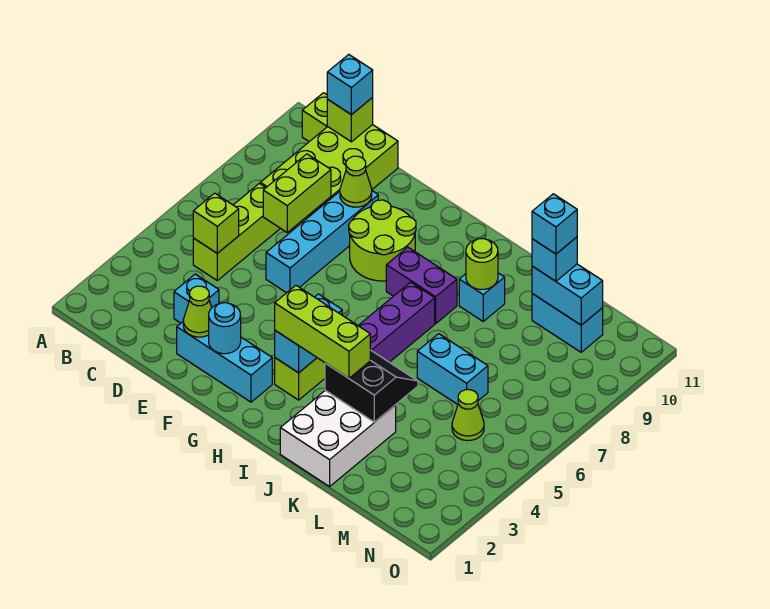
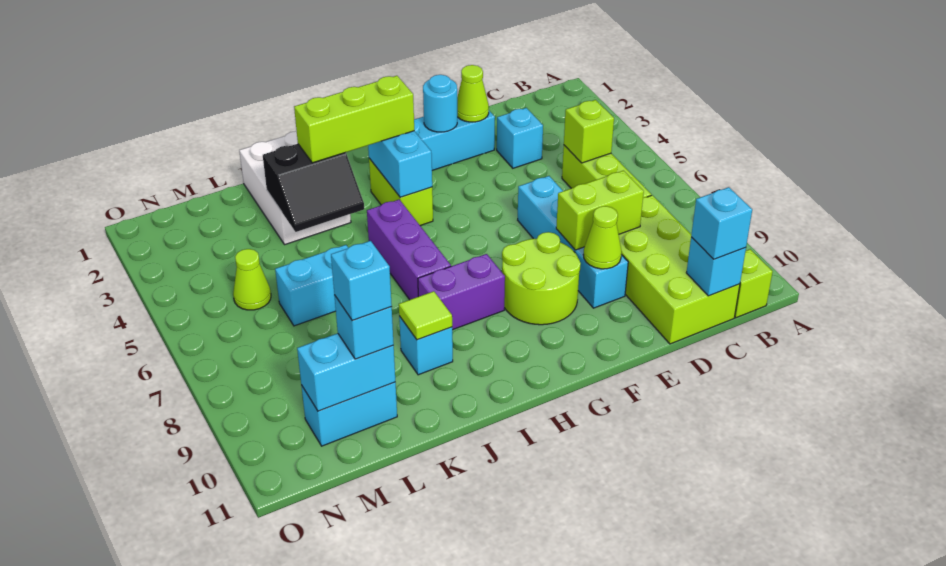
lime 1x1 brick [327,98,373,142] -> cyan 1x1 brick [686,237,746,296]
lime 1x2 brick [263,154,331,232] -> lime 1x2 brick turned to [556,171,644,250]
lime 1x1 round brick [466,239,498,290] -> lime 1x1 tile [399,291,452,340]

